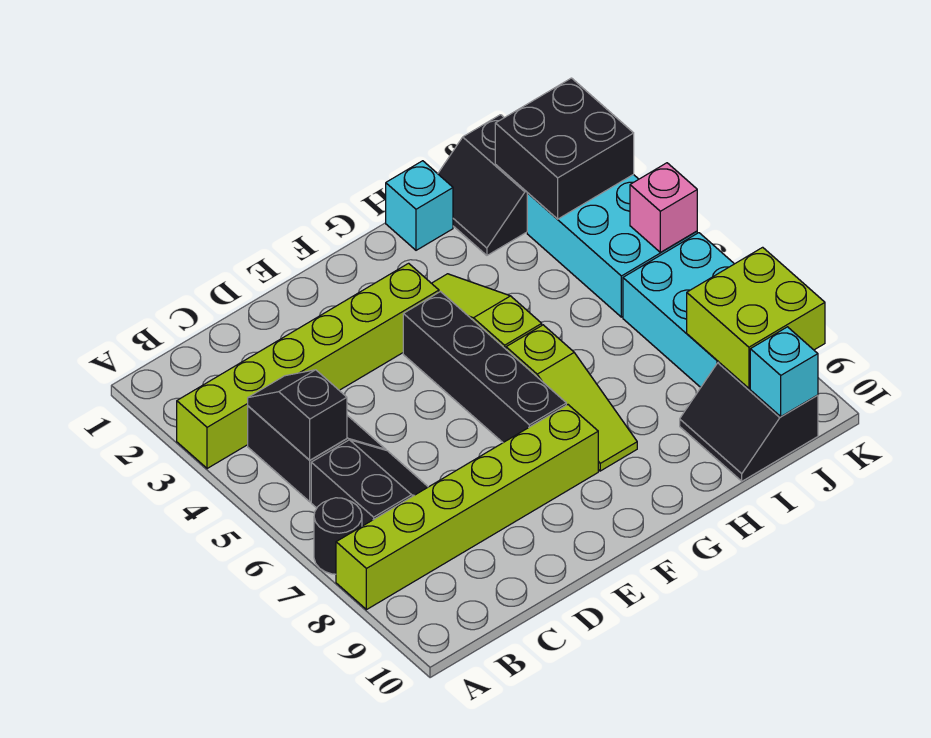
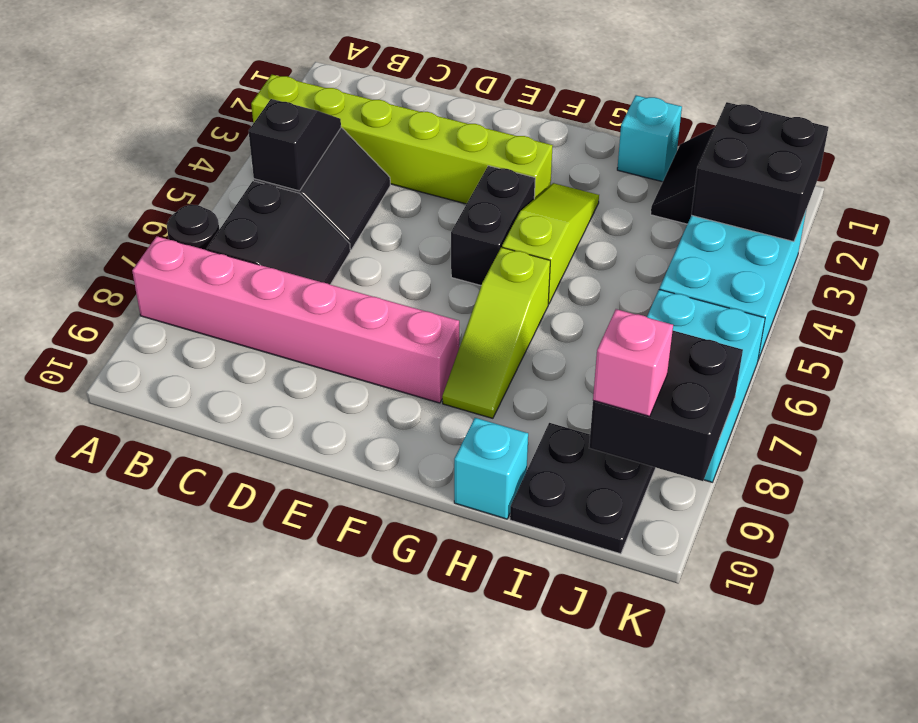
lime 1x6 brick [336,405,598,610] -> pink 1x6 brick [132,236,459,403]
black 1x4 brick [403,292,566,443] -> black 1x2 brick [451,166,535,285]
black 2x2 slope [680,362,818,481] -> black 2x2 plate [510,423,656,554]
lime 2x2 brick [687,247,825,388] -> black 2x2 brick [589,331,743,481]
cyan 1x1 brick [750,327,818,417] -> cyan 1x1 brick moved to [454,418,528,519]
pink 1x1 brick [630,163,697,252] -> pink 1x1 brick moved to [593,309,673,416]

